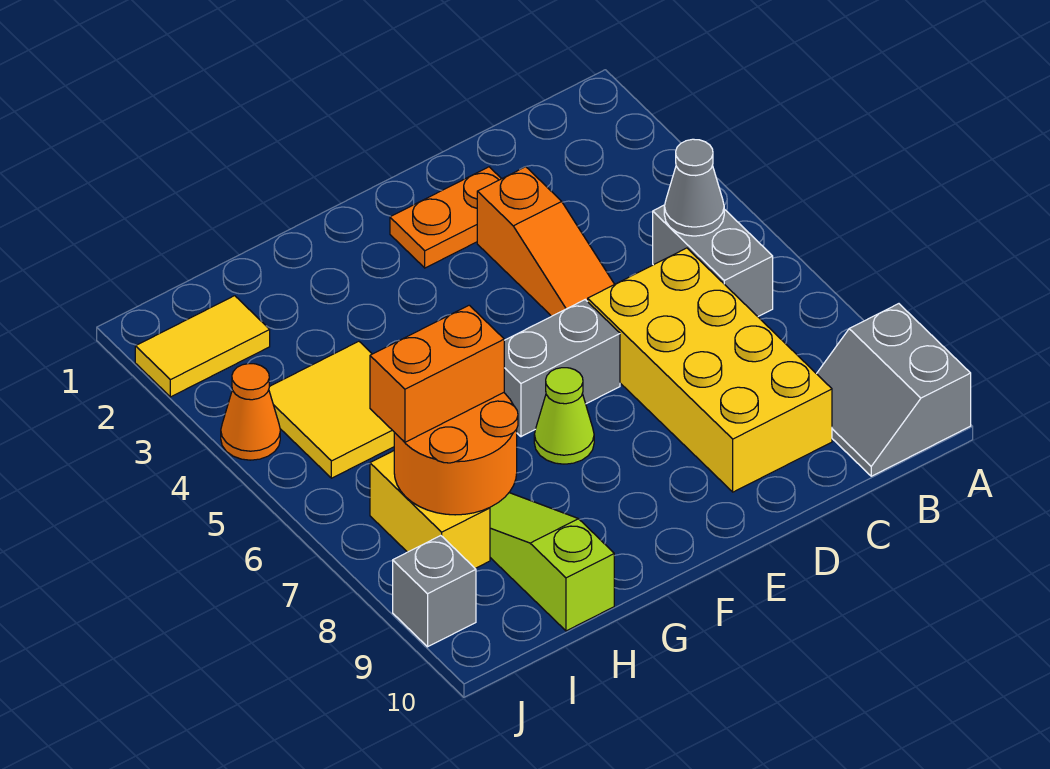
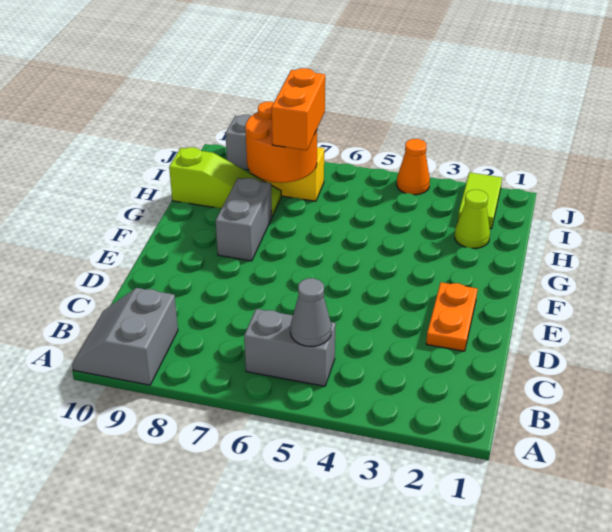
grey 2x2 slope [817,304,971,476] -> grey 2x2 slope turned to [72,288,178,385]
yellow 2x4 brick [588,248,832,492] -> none
orange 1x3 slope [477,167,614,316] -> none
grey 1x2 brick [504,300,620,437] -> grey 1x2 brick moved to [216,178,272,261]
lime 1x1 cone [534,368,594,464] -> lime 1x1 cone moved to [455,190,490,248]
yellow 2x2 tile [269,341,394,478] -> none
yellow 1x2 tile [135,296,270,397] -> lime 1x2 tile [458,173,502,229]

